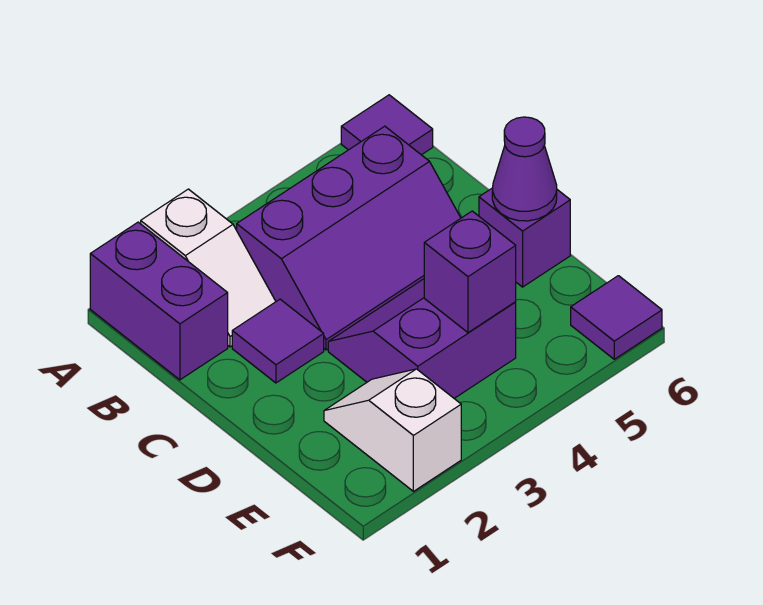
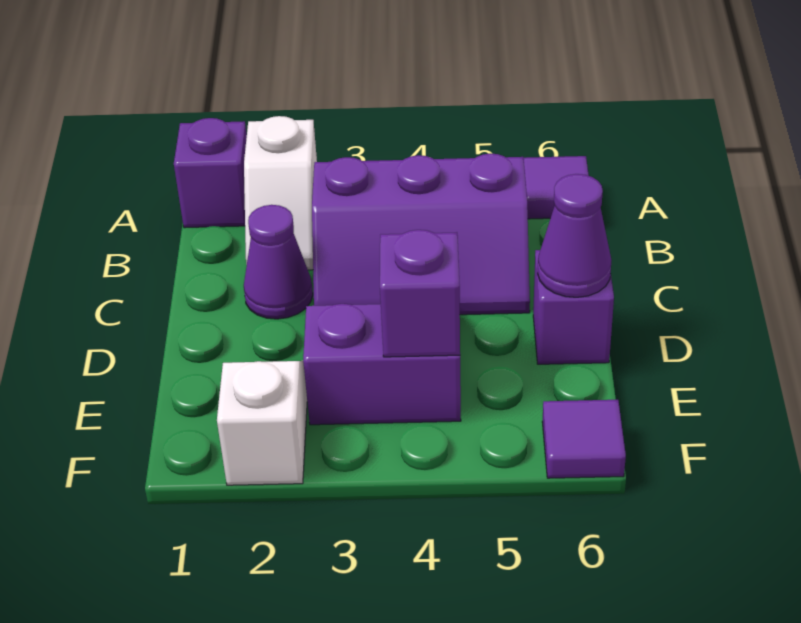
purple 1x2 brick [90,222,228,380] -> purple 1x1 brick [174,118,247,228]
purple 1x1 tile [232,299,324,383] -> purple 1x1 cone [244,205,313,319]

